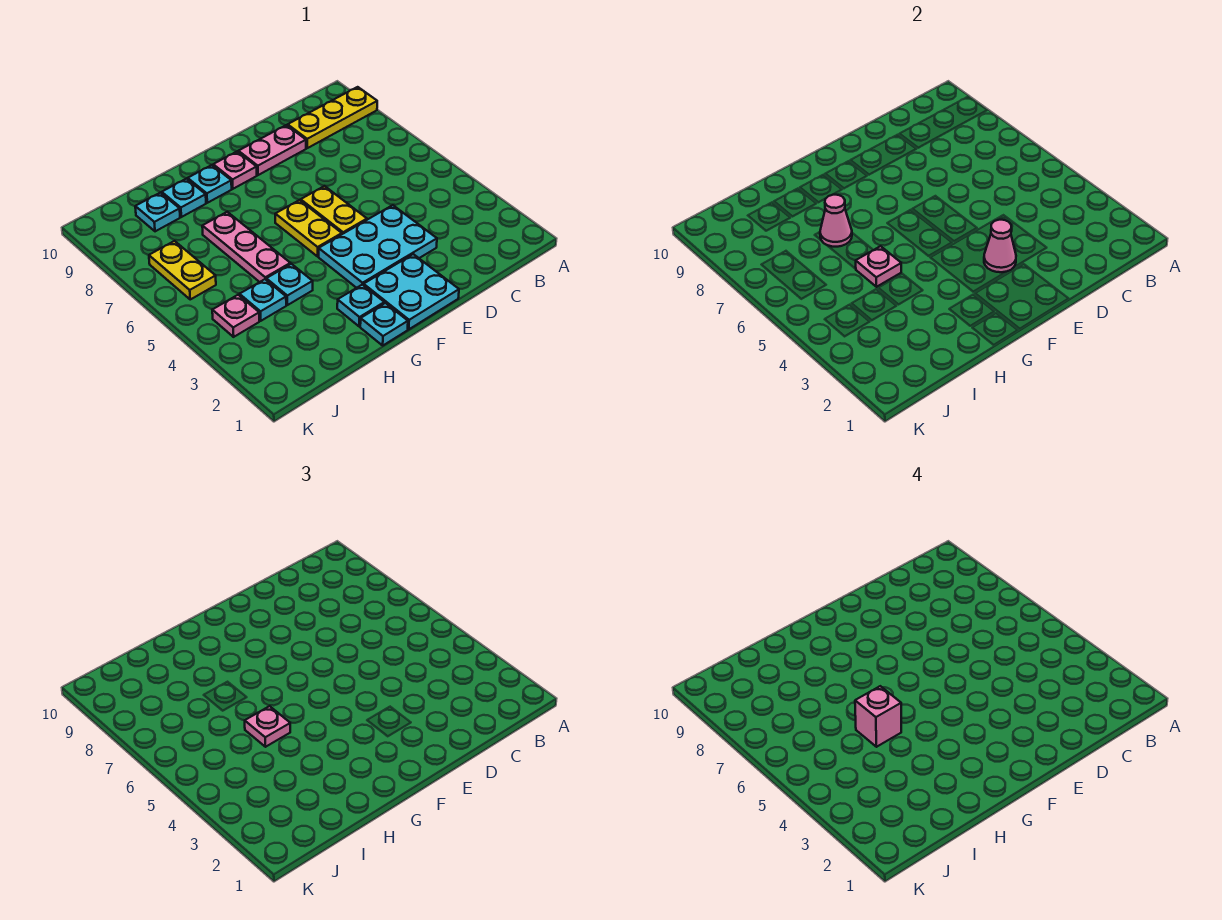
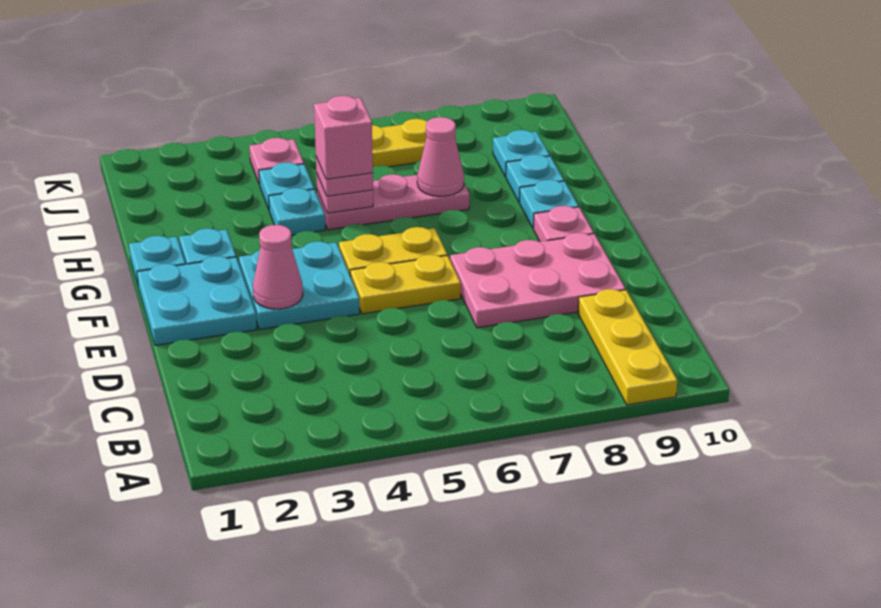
cyan 2x3 plate [319,205,437,288] -> cyan 2x2 plate [239,241,360,329]
pink 1x2 plate [238,125,306,175] -> pink 2x3 plate [450,233,626,328]

